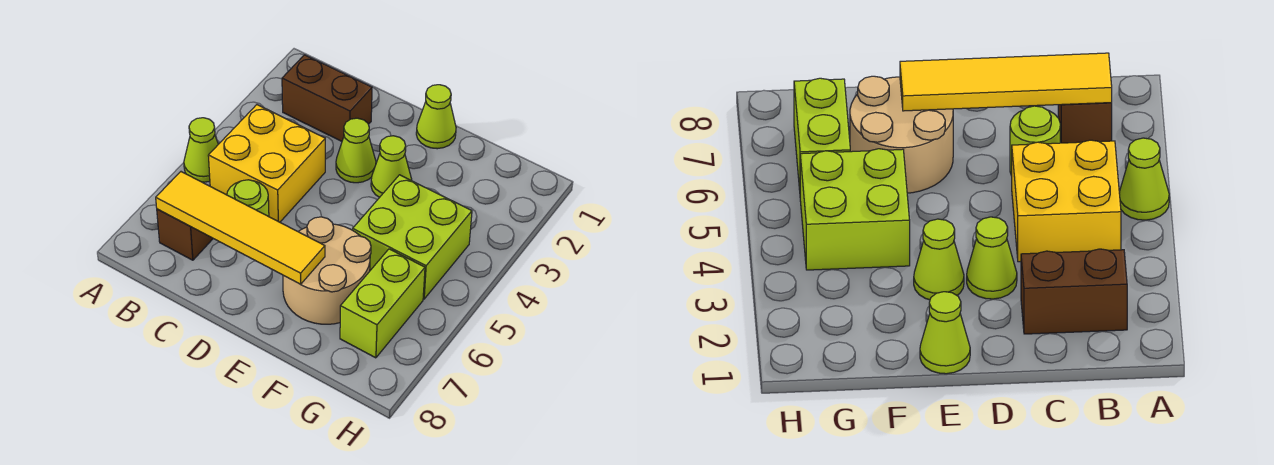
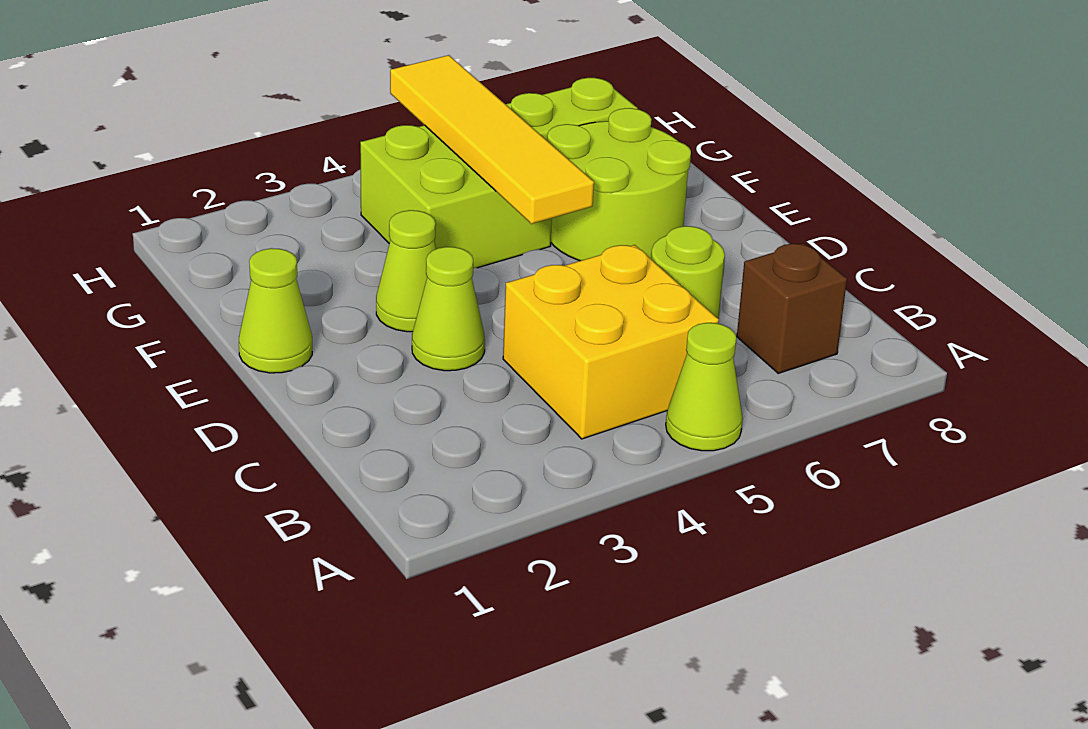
brown 1x2 brick [282,55,372,141] -> none
yellow 1x4 tile [156,172,325,284] -> yellow 1x4 tile moved to [390,55,594,224]
tan 2x2 round brick [283,217,371,324] -> lime 2x2 round brick [547,108,691,261]

